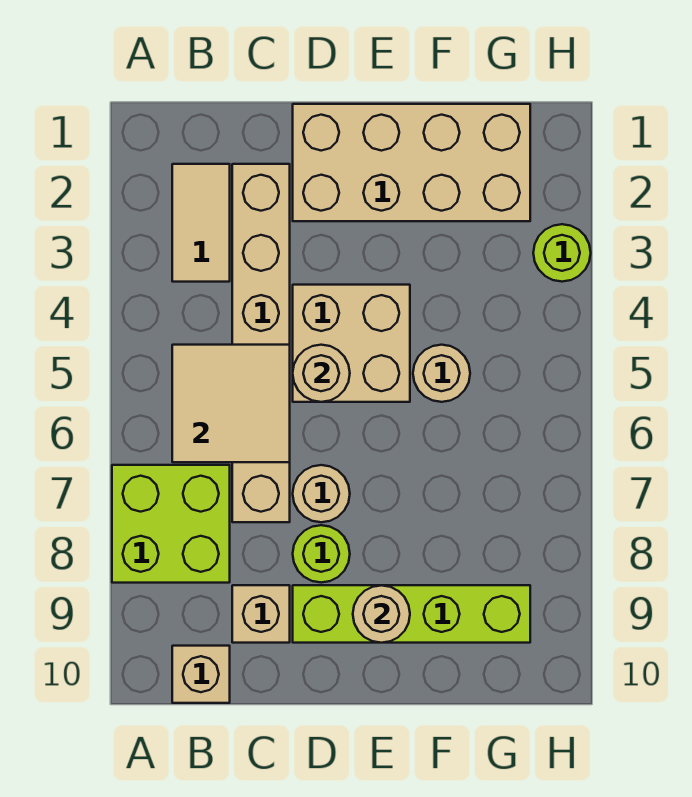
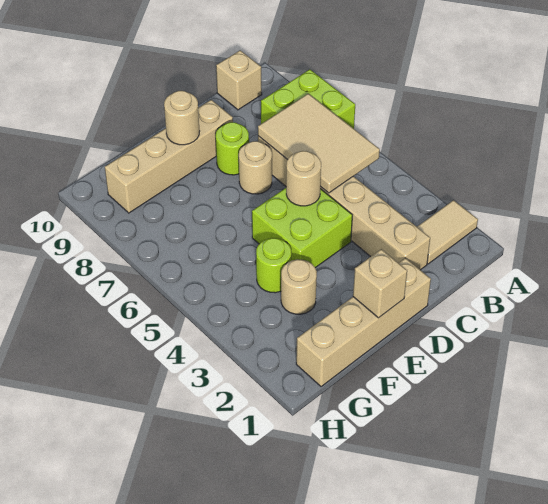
tan 1x2 tile [172,164,230,282] -> tan 1x2 tile turned to [417,200,478,264]
tan 2x2 tile [172,345,290,462] -> tan 2x3 tile [258,94,380,193]
tan 1x1 brick [232,585,290,643] -> tan 1x1 brick moved to [353,249,407,318]
tan 2x4 brick [293,104,530,221] -> tan 1x4 brick [296,258,431,387]
tan 2x2 brick [293,285,410,402] -> lime 2x2 brick [252,188,352,268]
lime 1x4 brick [293,585,530,643] -> tan 1x4 brick [105,100,233,213]
tan 1x1 round brick [413,345,470,402] -> tan 1x1 round brick moved to [281,259,317,314]
lime 1x1 round brick [533,224,591,282] -> lime 1x1 round brick moved to [256,238,291,293]

